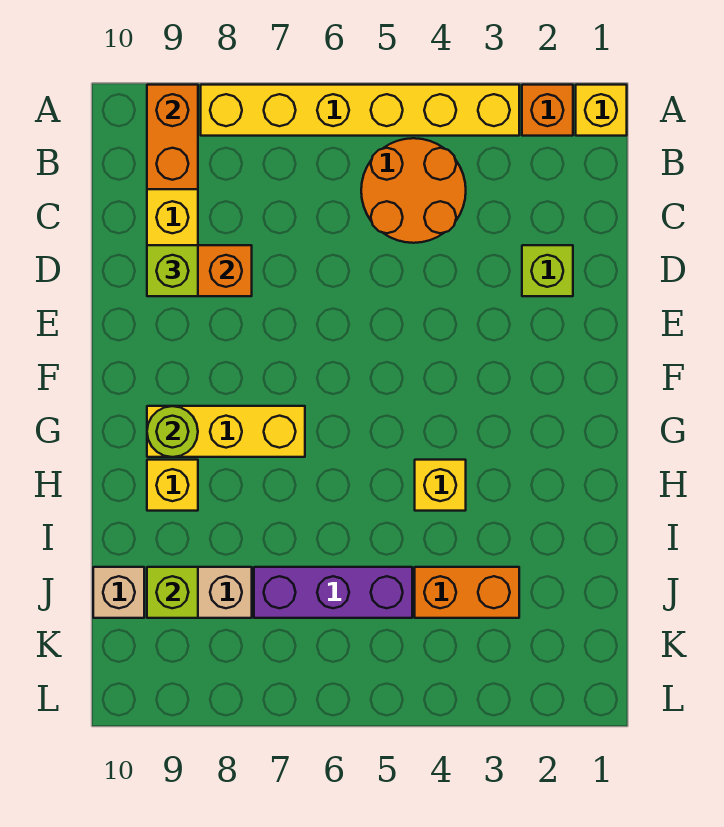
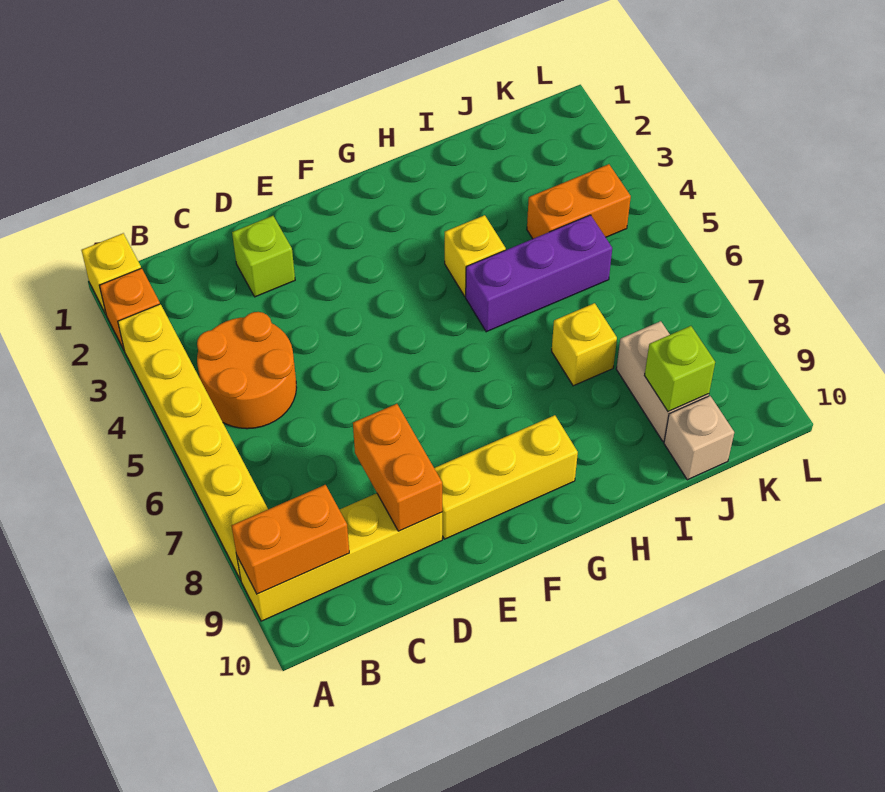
lime 1x1 brick [147,245,198,296] -> none
yellow 1x3 brick [147,406,305,457] -> yellow 1x3 brick turned to [434,415,578,539]
lime 1x1 round brick [147,406,198,457] -> none
yellow 1x1 brick [147,460,198,511] -> yellow 1x1 brick moved to [552,303,617,386]
orange 1x2 brick [415,567,519,618] -> orange 1x2 brick turned to [527,164,631,239]
purple 1x3 brick [254,567,412,618] -> purple 1x3 brick turned to [466,215,612,332]

